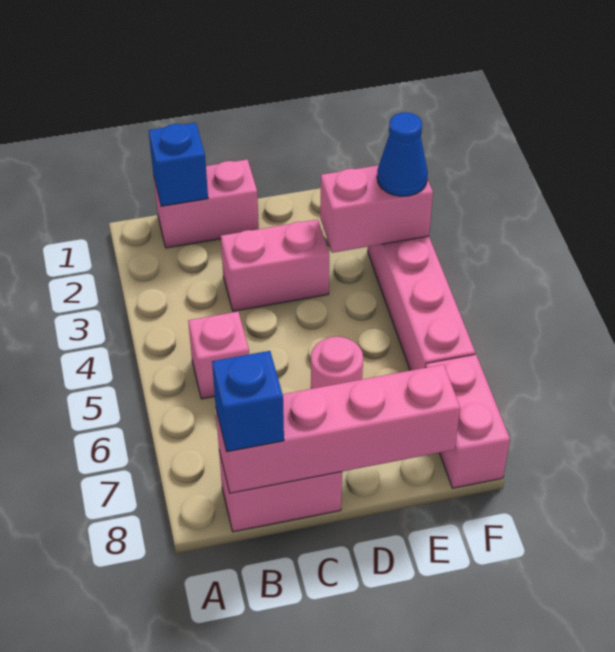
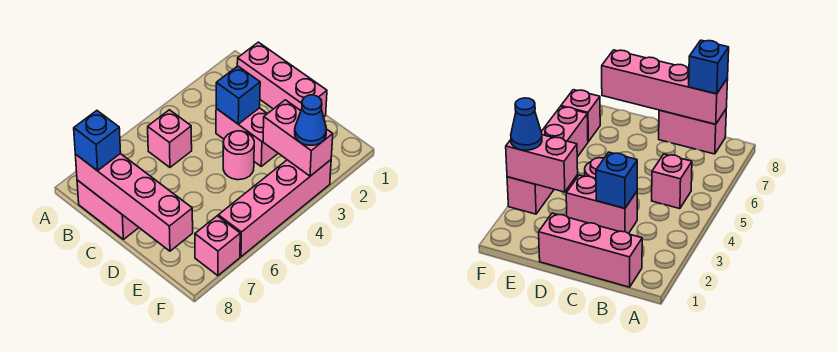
pink 1x2 brick [154,159,259,248] -> pink 1x3 brick [237,42,327,117]
blue 1x1 brick [149,123,208,206] -> blue 1x1 brick moved to [216,66,260,124]
pink 1x1 round brick [311,337,363,389] -> pink 1x1 round brick moved to [223,131,254,180]
pink 1x2 brick [426,355,510,488] -> pink 1x1 brick [195,216,240,276]

